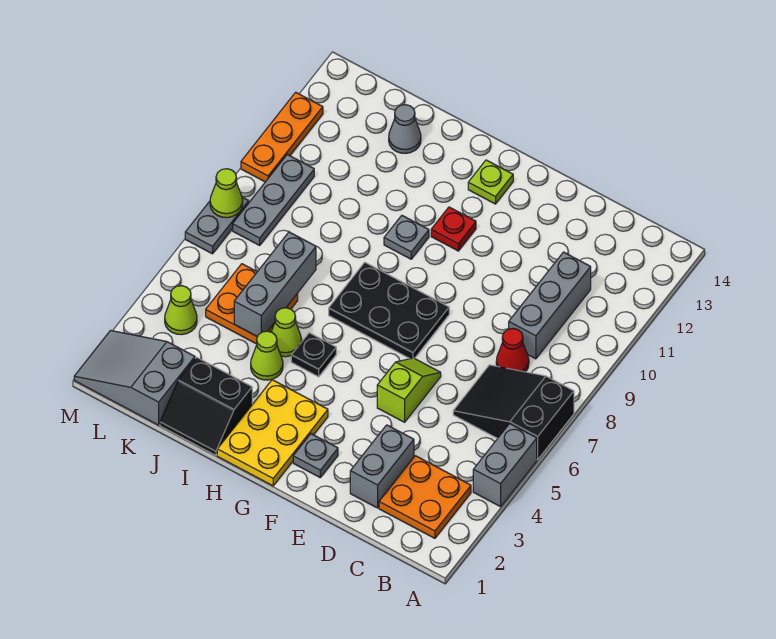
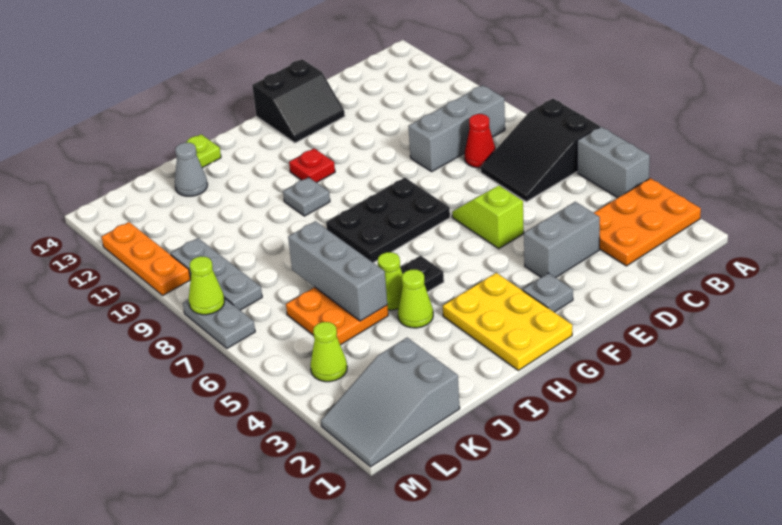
orange 2x2 plate [379,456,471,538] -> orange 2x3 plate [594,178,701,266]
grey 1x3 brick [509,252,591,359] -> grey 1x3 brick turned to [408,85,505,172]
grey 1x2 brick [350,425,414,508] -> grey 1x2 brick turned to [524,202,600,278]
lime 1x1 plate [468,160,513,204] -> lime 1x1 plate moved to [185,134,221,168]
black 2x2 slope [160,357,252,456] -> black 2x2 slope moved to [252,59,345,143]

